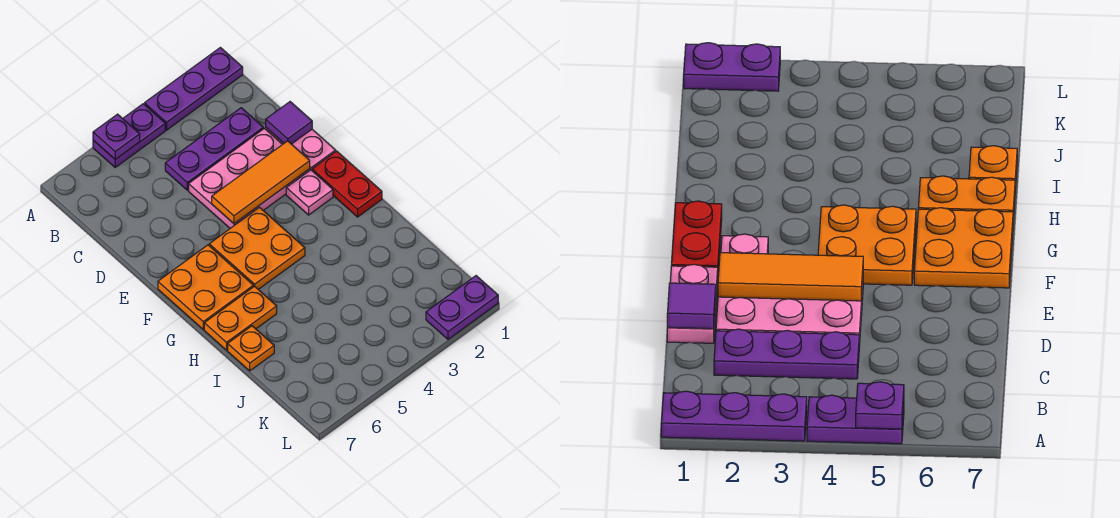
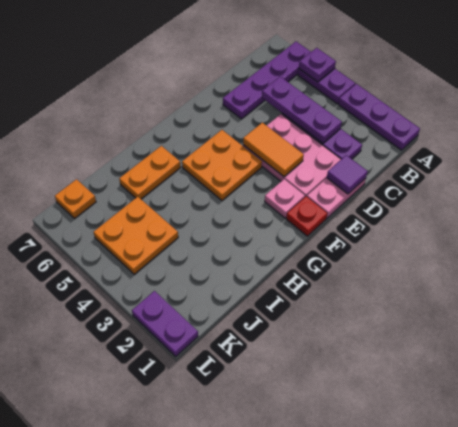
none -> purple 1x4 plate [223,42,311,119]
none -> purple 1x3 plate [262,77,342,143]
orange 1x3 tile [212,141,310,223] -> orange 1x2 tile [243,123,304,177]
red 1x2 plate [312,151,382,217] -> red 1x1 plate [286,196,327,236]
orange 2x2 plate [158,245,253,329] -> orange 2x2 plate moved to [94,197,178,274]
orange 1x2 plate [204,286,277,350] -> orange 1x2 plate turned to [119,146,180,199]
orange 1x1 plate [228,326,274,371] -> orange 1x1 plate moved to [55,179,96,219]

